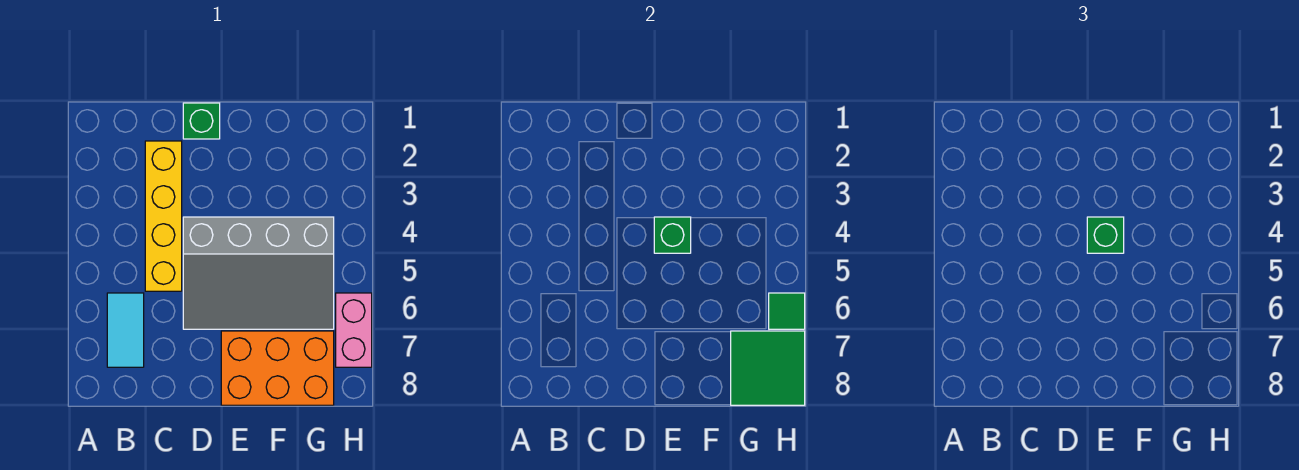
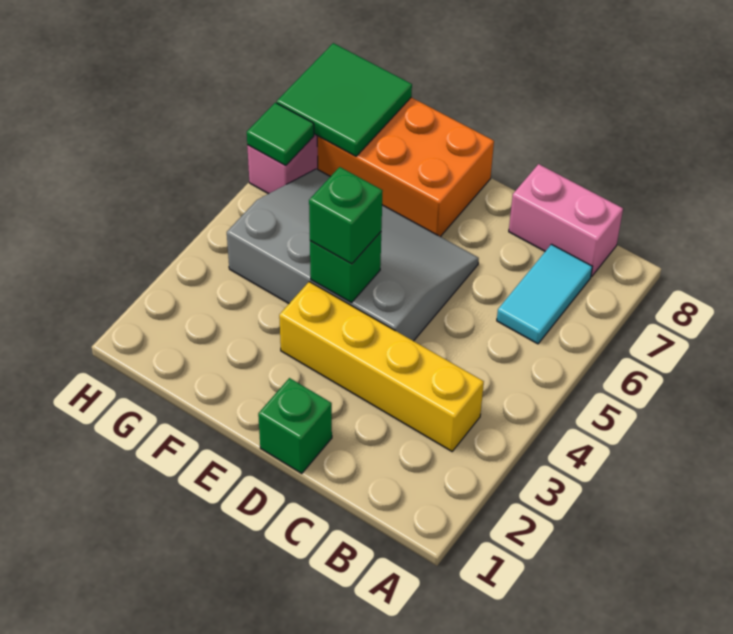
none -> pink 1x2 brick [509,164,623,277]
yellow 1x4 brick [145,141,182,291] -> yellow 1x4 brick turned to [279,282,484,451]

